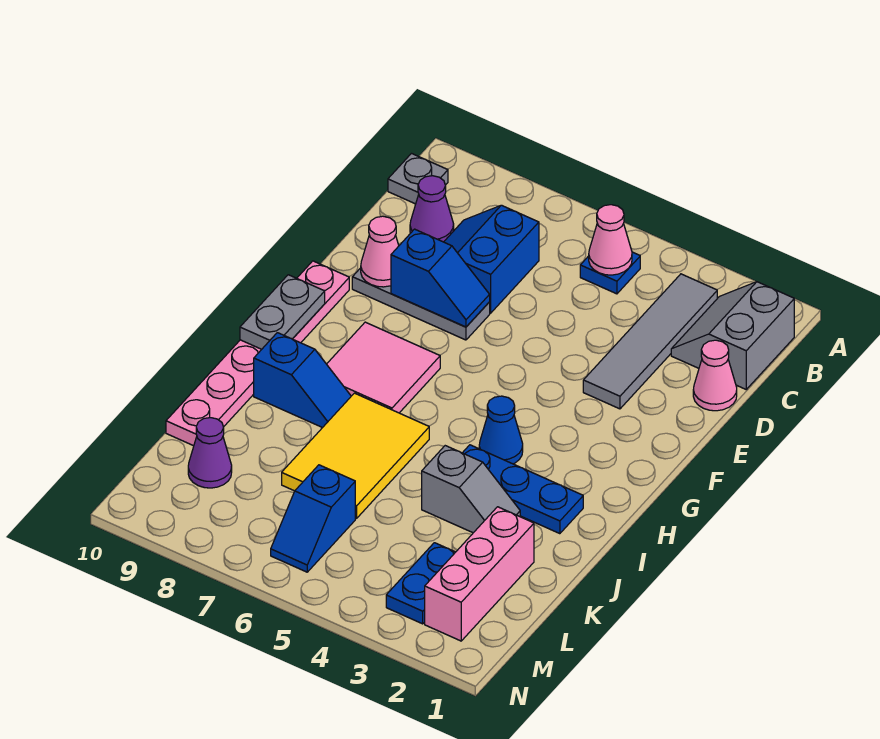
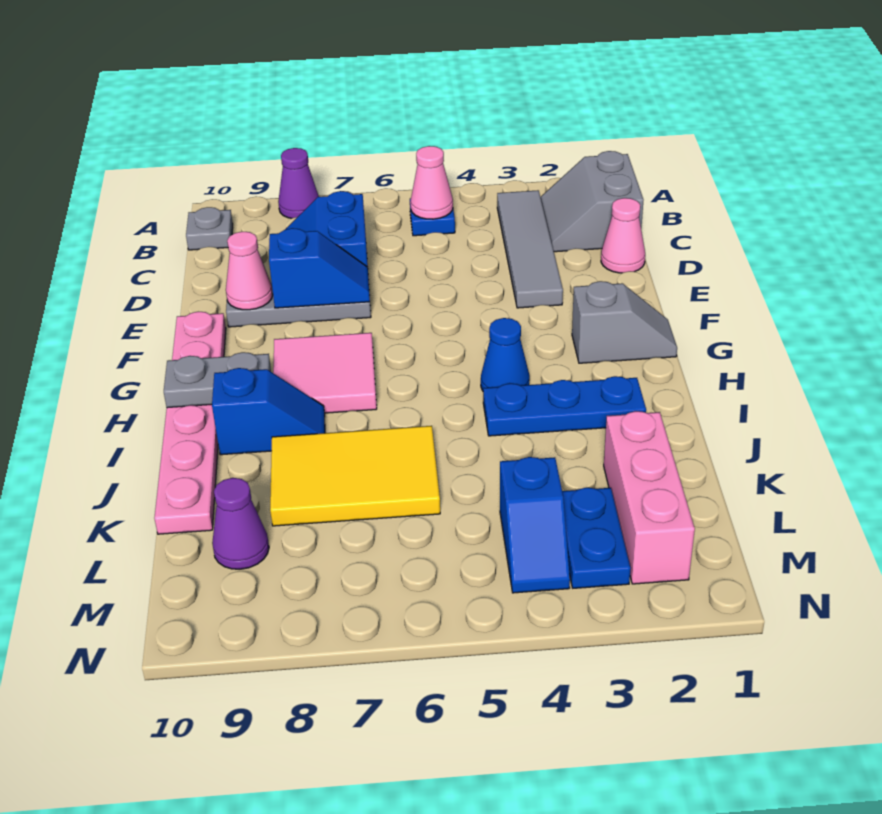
purple 1x1 cone [410,176,454,242] -> purple 1x1 cone moved to [278,148,319,218]
grey 1x2 plate [240,275,325,349] -> grey 1x2 plate turned to [164,352,271,408]
yellow 2x3 tile [282,393,429,518] -> yellow 2x3 tile turned to [270,426,440,526]
grey 1x2 slope [422,446,520,533] -> grey 1x2 slope moved to [572,281,677,363]
blue 1x2 slope [271,465,355,572] -> blue 1x2 slope moved to [500,457,570,593]

